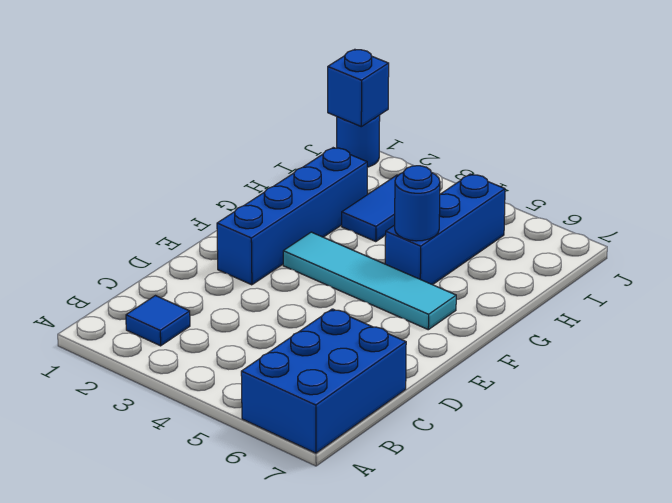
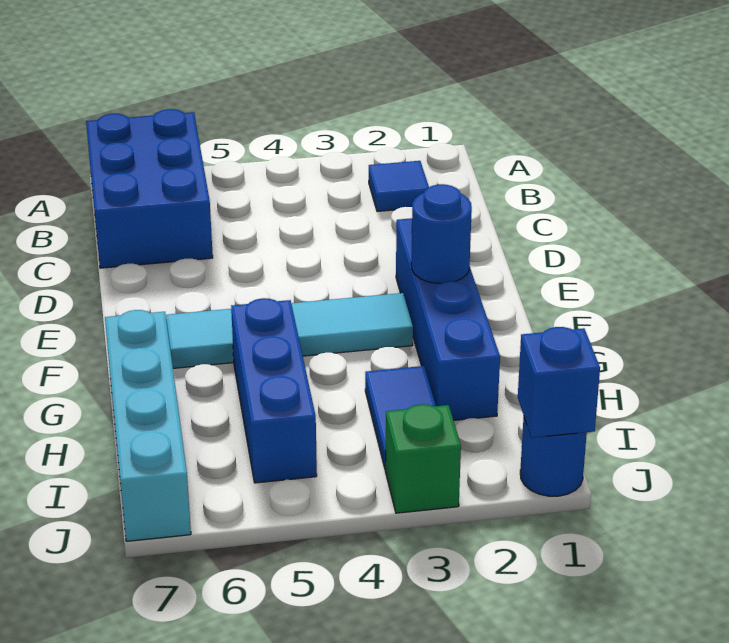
blue 1x1 round brick [395,166,440,241] -> blue 1x1 round brick moved to [411,184,472,283]
none -> cyan 1x4 brick [105,310,191,541]
none -> green 1x1 brick [385,404,461,513]

